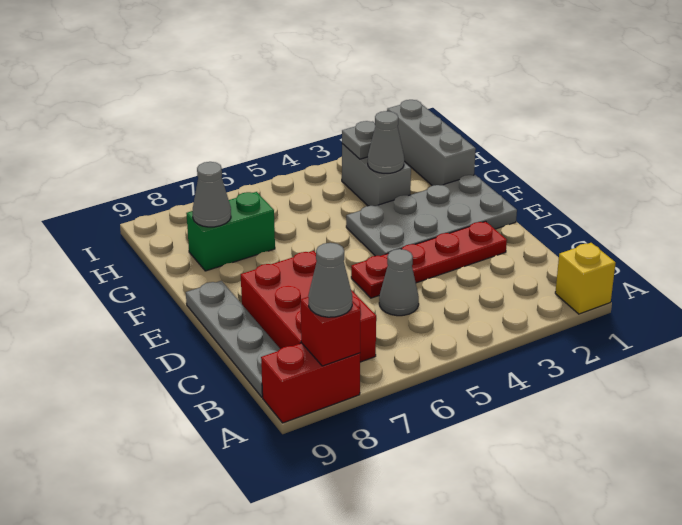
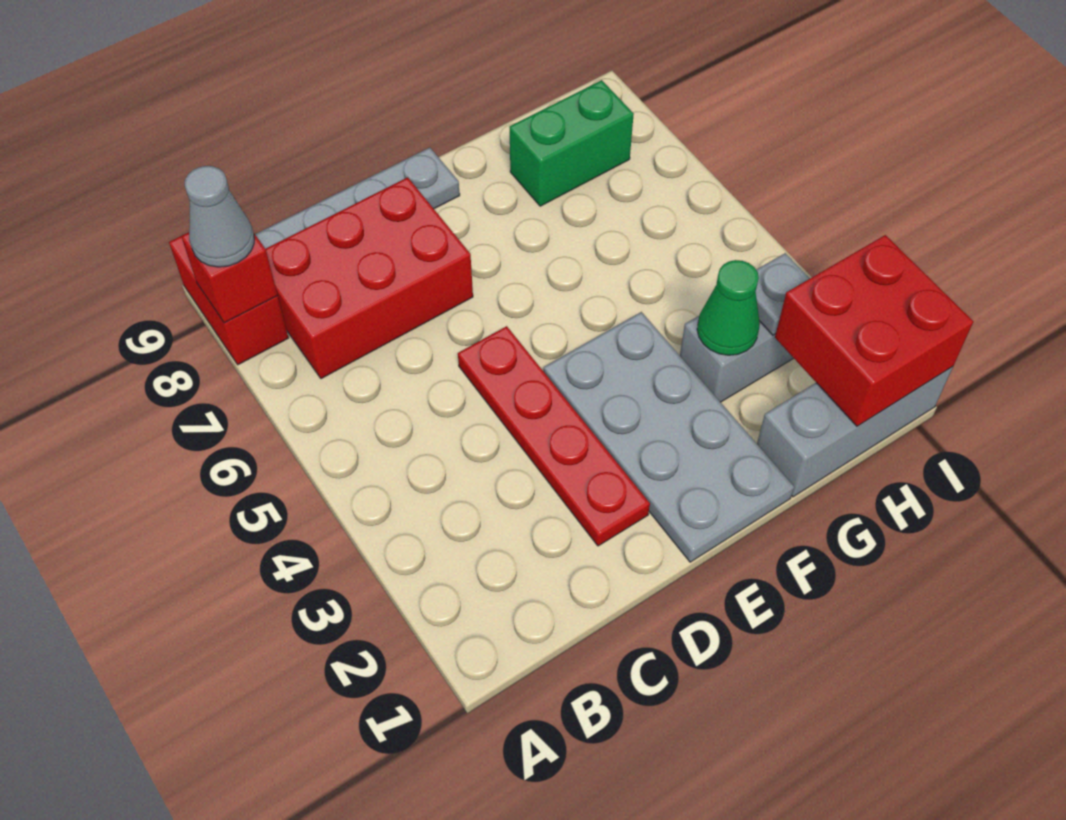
yellow 1x1 brick [555,243,616,314] -> none
grey 1x1 cone [379,249,419,316] -> none
grey 1x1 cone [368,111,404,173] -> green 1x1 cone [697,260,760,355]
green 1x2 brick [186,192,275,271] -> green 1x2 brick turned to [509,80,634,206]
grey 1x1 cone [192,162,231,227] -> none
none -> red 2x2 brick [775,235,974,426]

